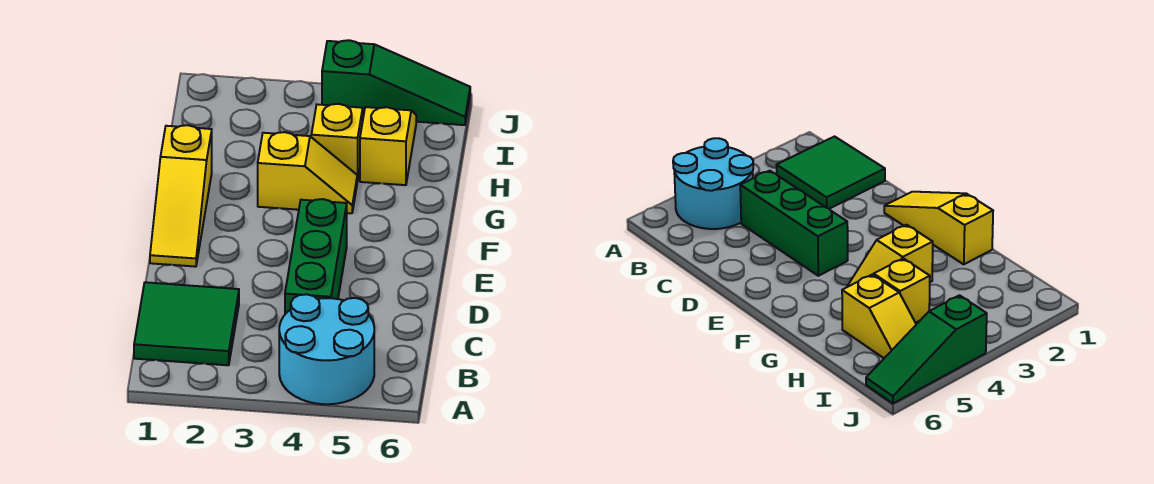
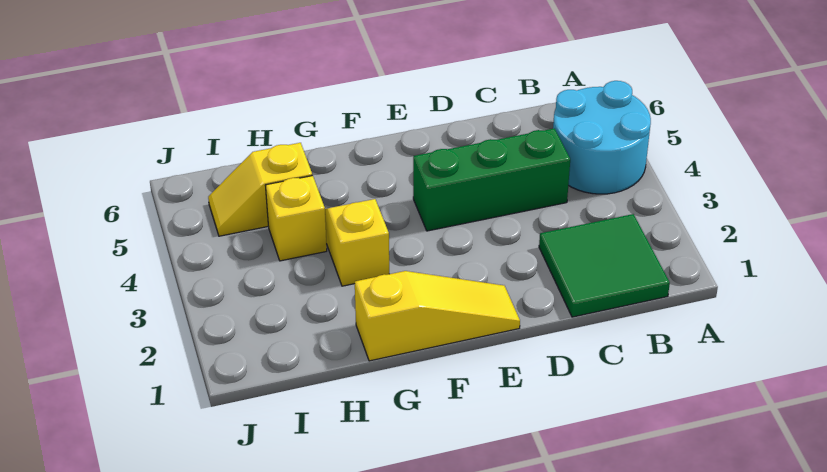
green 1x3 slope [322,40,470,125] -> none

